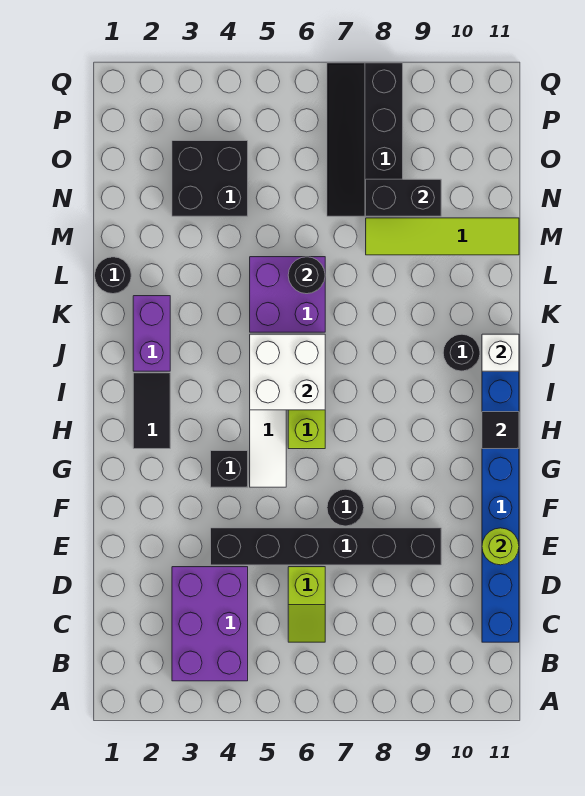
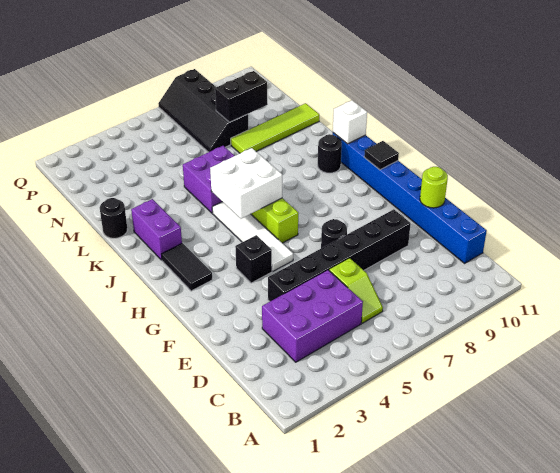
purple 2x3 brick [172,567,248,681] -> purple 2x3 brick turned to [262,270,363,362]
black 1x1 round brick [288,257,325,294] -> none
black 2x2 brick [172,141,248,216] -> none

